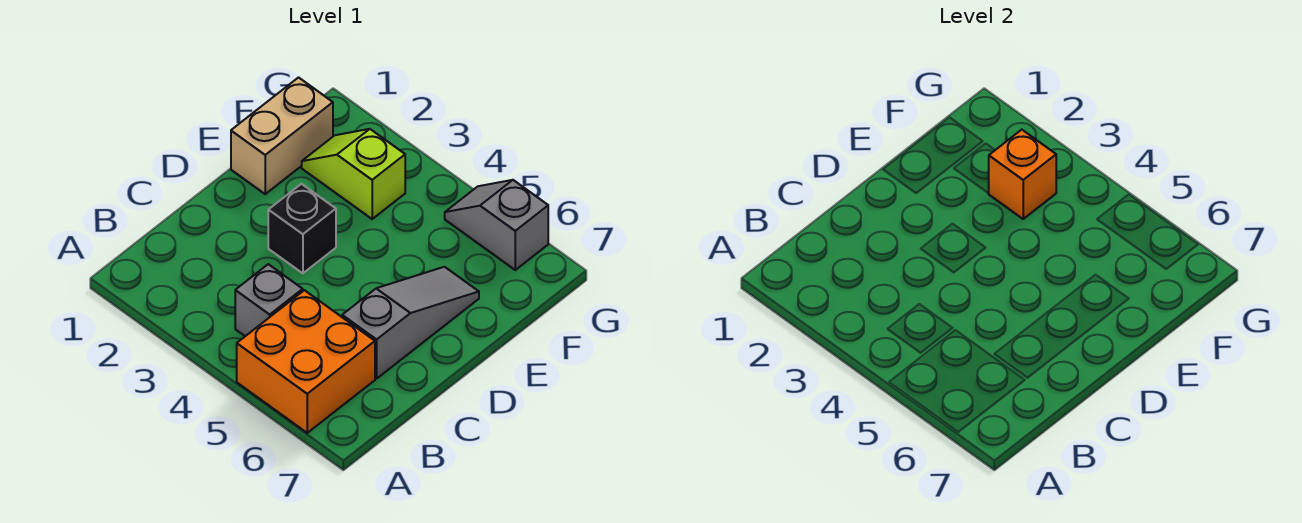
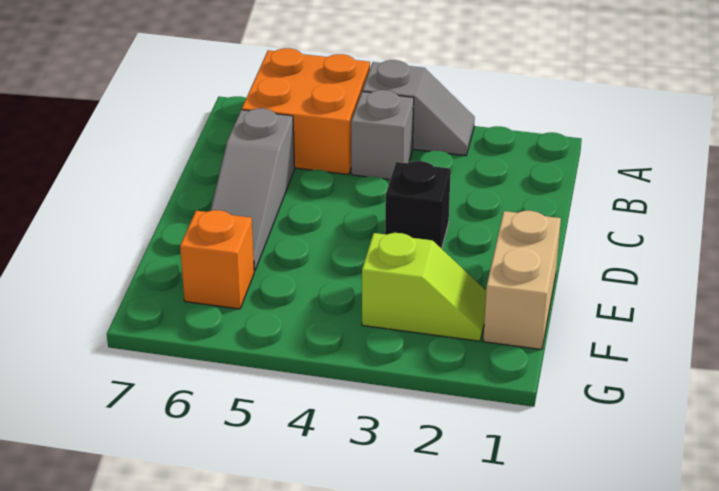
orange 1x1 brick [989,130,1056,219] -> orange 1x1 brick moved to [180,210,254,309]
grey 1x2 slope [445,180,548,270] -> grey 1x2 slope moved to [362,60,475,156]

